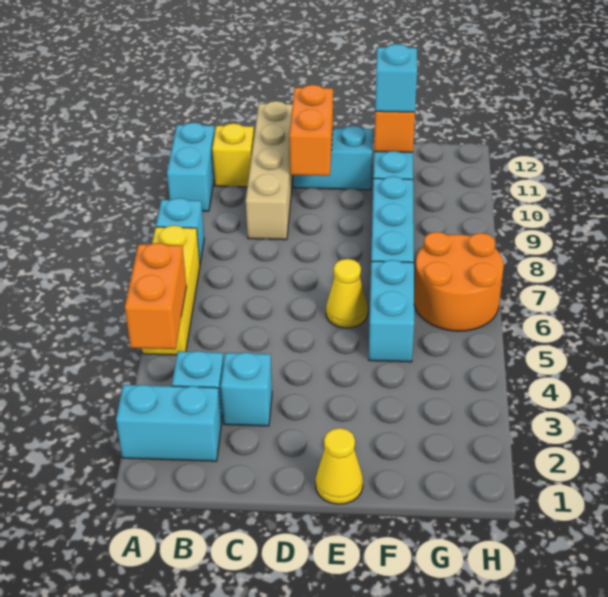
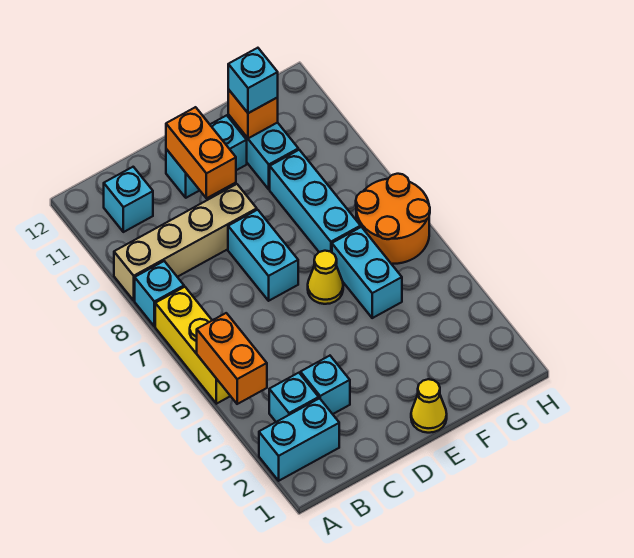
cyan 1x2 brick [167,123,215,211] -> cyan 1x2 brick moved to [228,210,298,301]
yellow 1x1 brick [212,123,254,187] -> cyan 1x1 brick [104,167,153,232]
tan 1x4 brick [246,101,293,240] -> tan 1x4 brick turned to [114,184,257,300]

